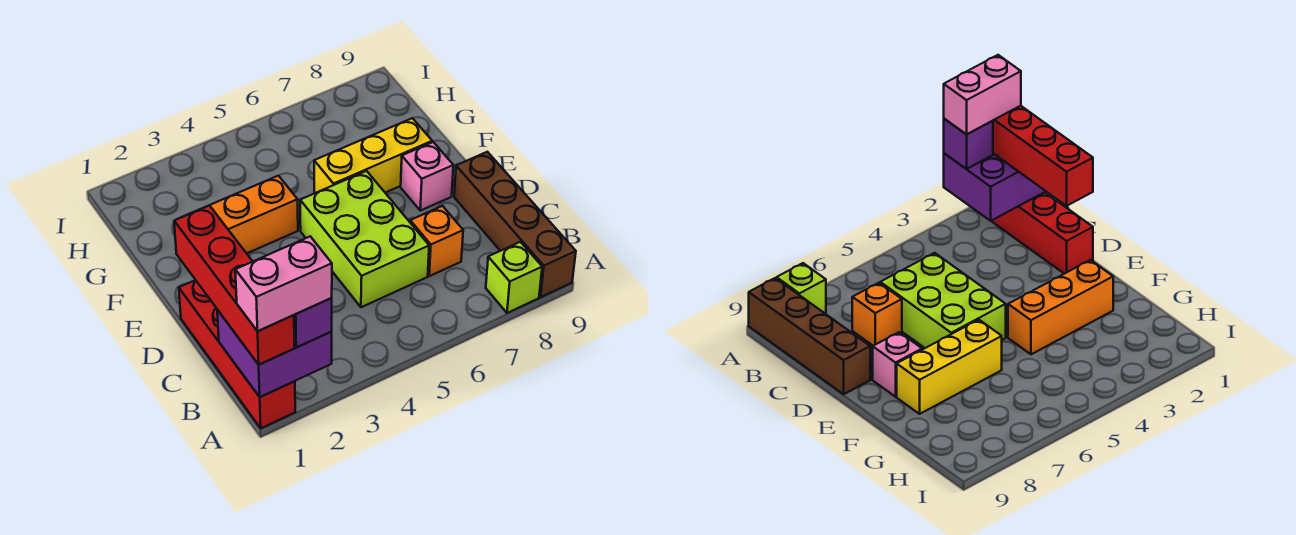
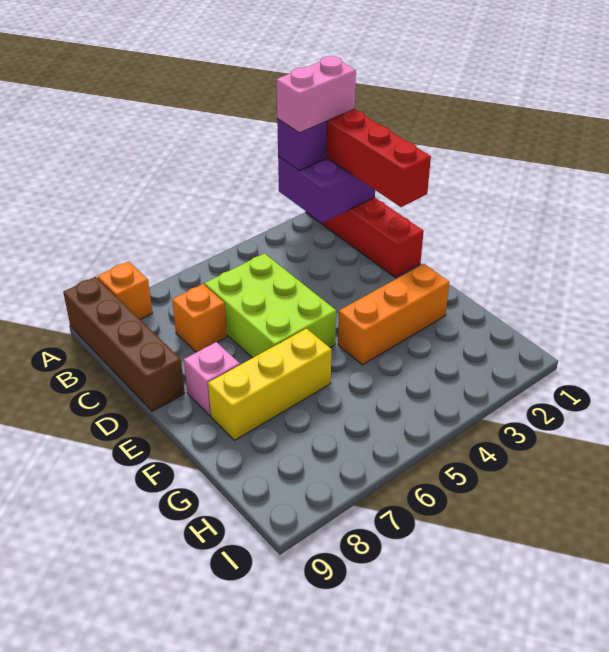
lime 1x1 brick [486,242,542,313] -> orange 1x1 brick [97,262,153,319]

